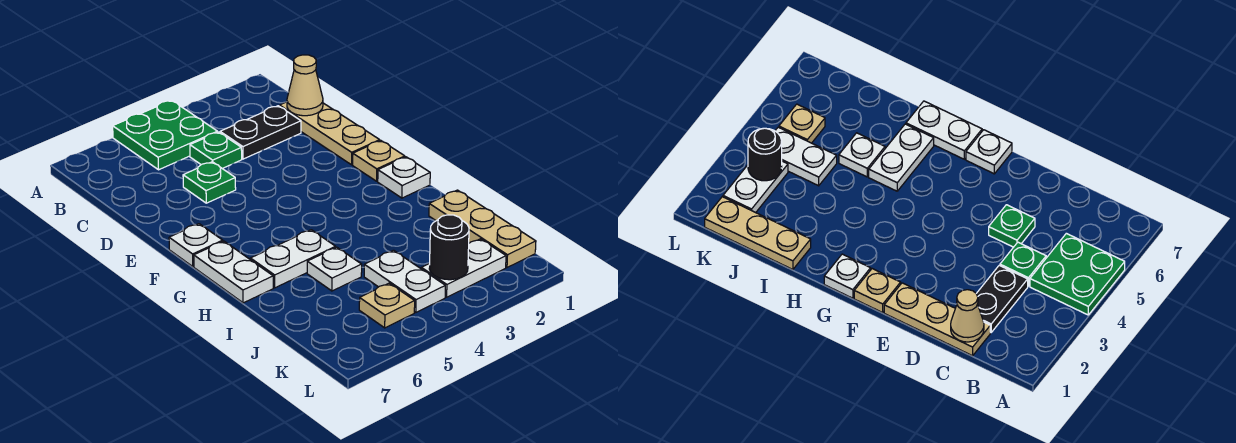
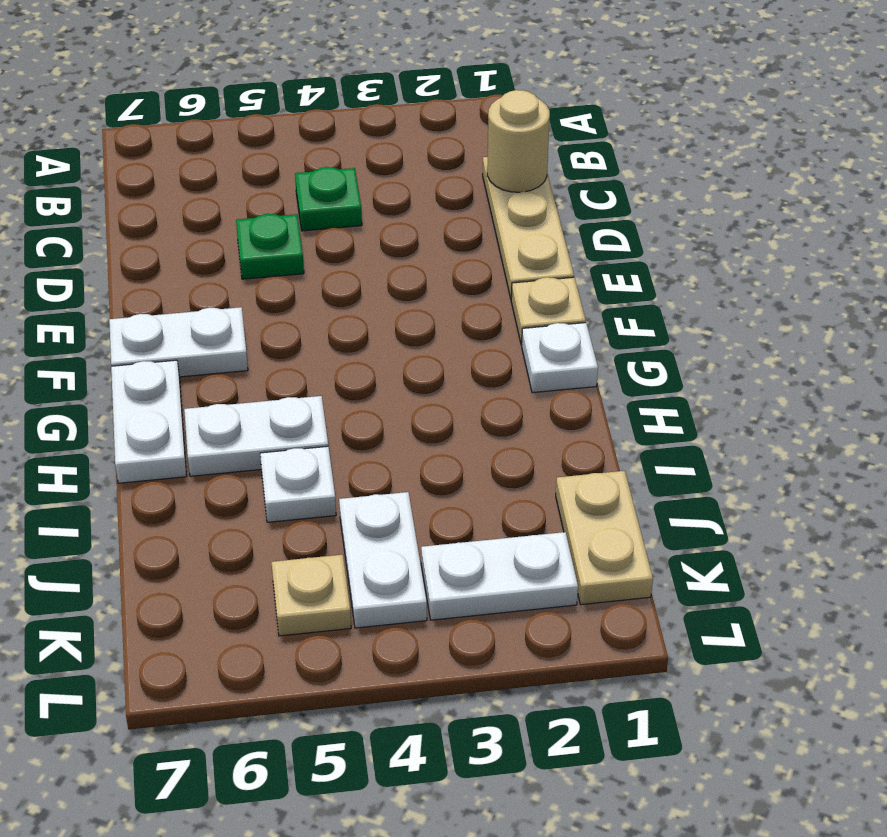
green 2x2 plate [113,100,218,170] -> none
tan 1x1 cone [287,55,323,116] -> tan 1x1 round brick [487,90,550,192]
black 1x2 plate [220,106,301,159] -> none
white 1x1 plate [169,224,223,267] -> white 1x2 plate [109,307,248,377]
tan 1x3 plate [429,190,536,267] -> tan 1x2 plate [556,471,653,605]
black 1x1 round brick [429,215,469,280] -> none

